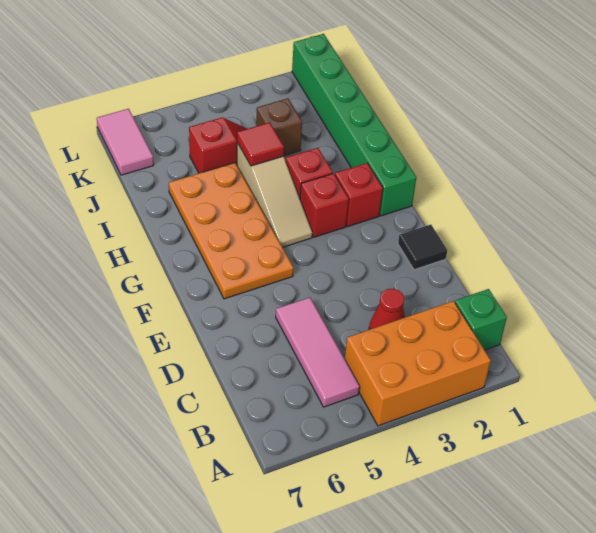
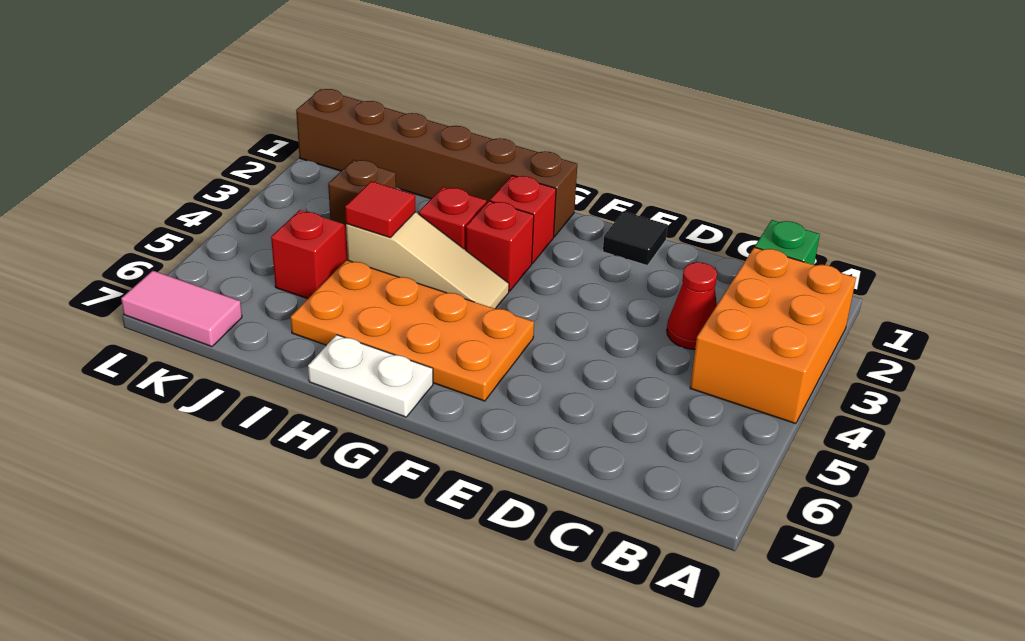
pink 1x3 tile [276,297,360,407] -> none
green 1x6 brick [292,34,416,216] -> brown 1x6 brick [296,89,577,237]
none -> white 1x2 plate [308,335,433,417]

